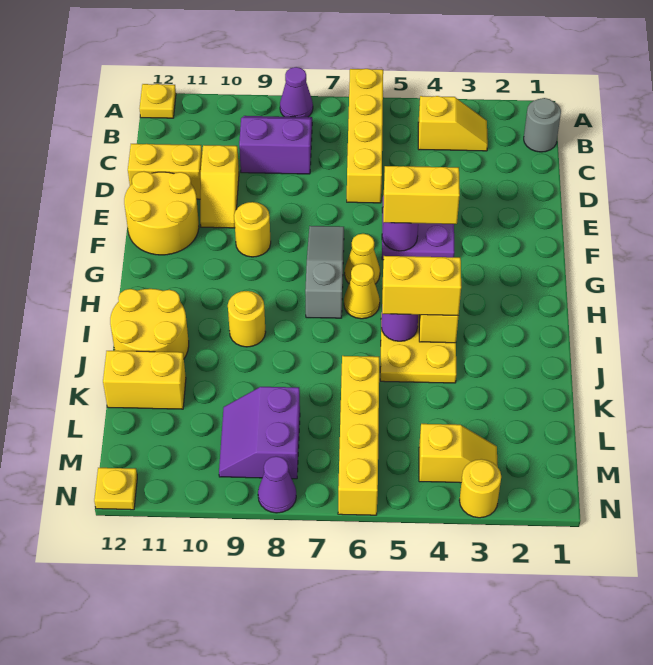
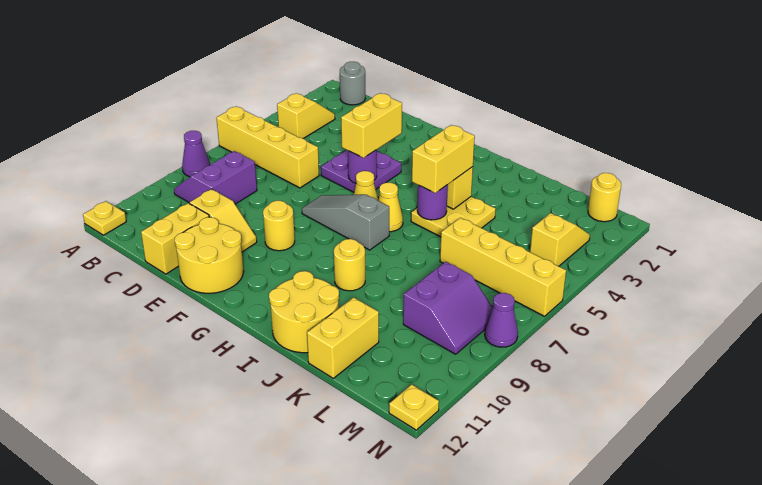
purple 2x2 slope [219,387,300,479] -> purple 2x2 slope turned to [403,262,493,354]
yellow 1x1 round brick [459,459,501,518] -> yellow 1x1 round brick moved to [588,173,621,222]

